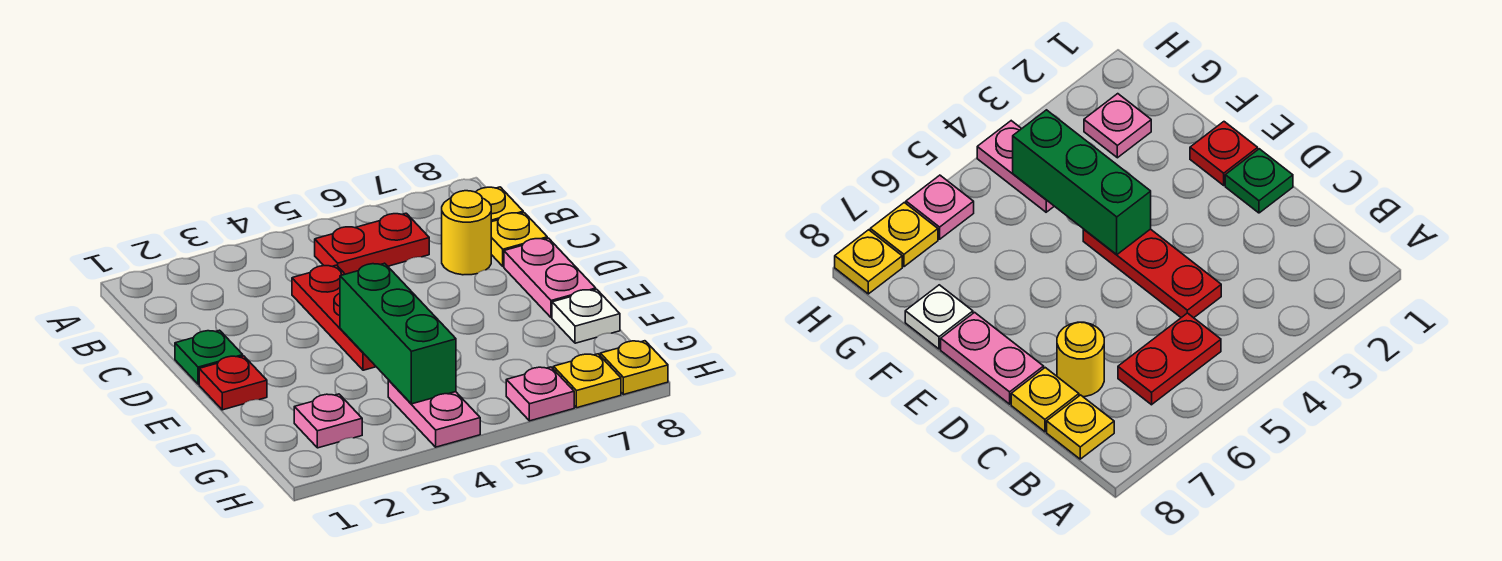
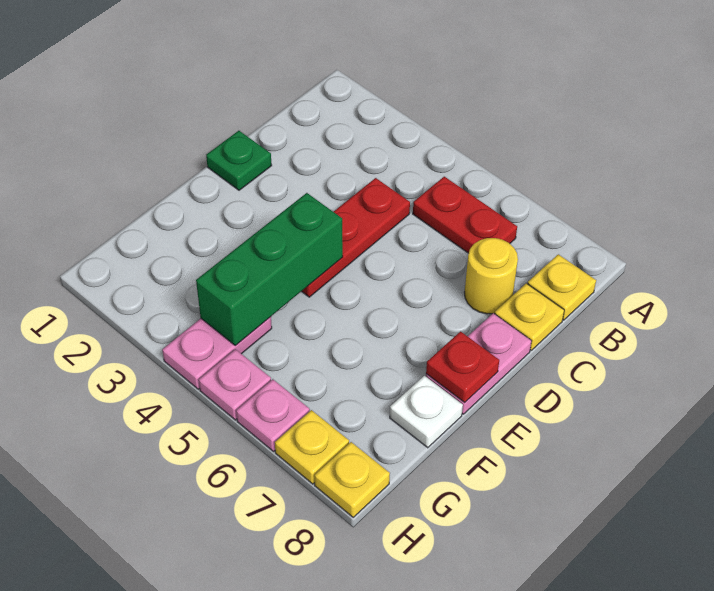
red 1x1 plate [199,356,267,410] -> red 1x1 plate moved to [426,332,499,403]
pink 1x1 plate [294,394,362,448] -> pink 1x1 plate moved to [199,349,271,420]

